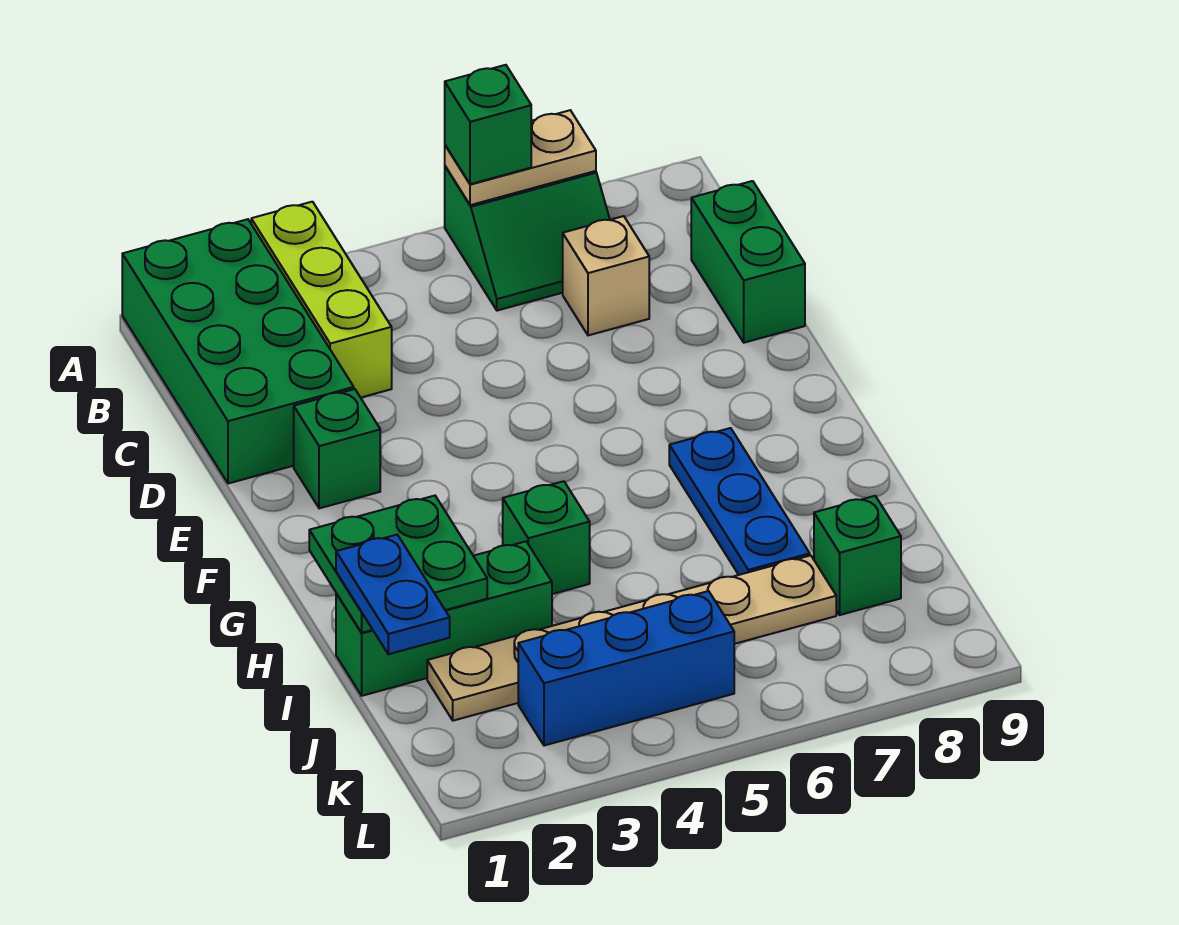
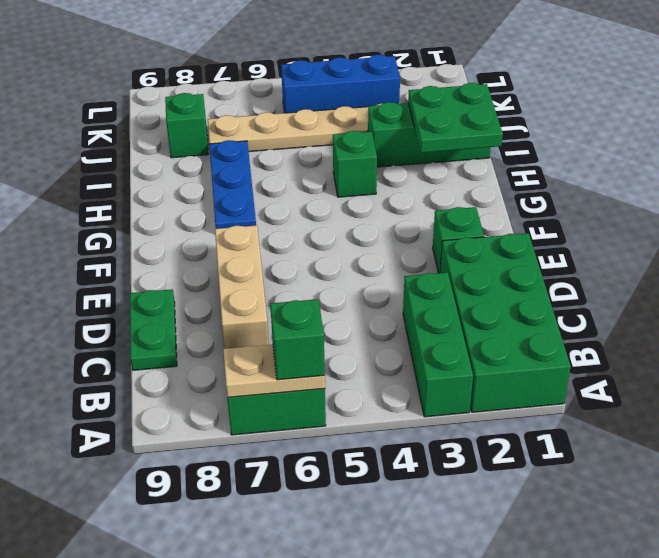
lime 1x3 brick [251,202,392,398] -> green 1x3 brick [403,272,473,417]
tan 1x1 brick [563,216,649,335] -> tan 1x3 brick [215,225,269,349]
green 1x2 brick [691,181,805,343] -> green 1x2 plate [130,289,177,370]
blue 1x2 plate [336,535,450,654] -> none

